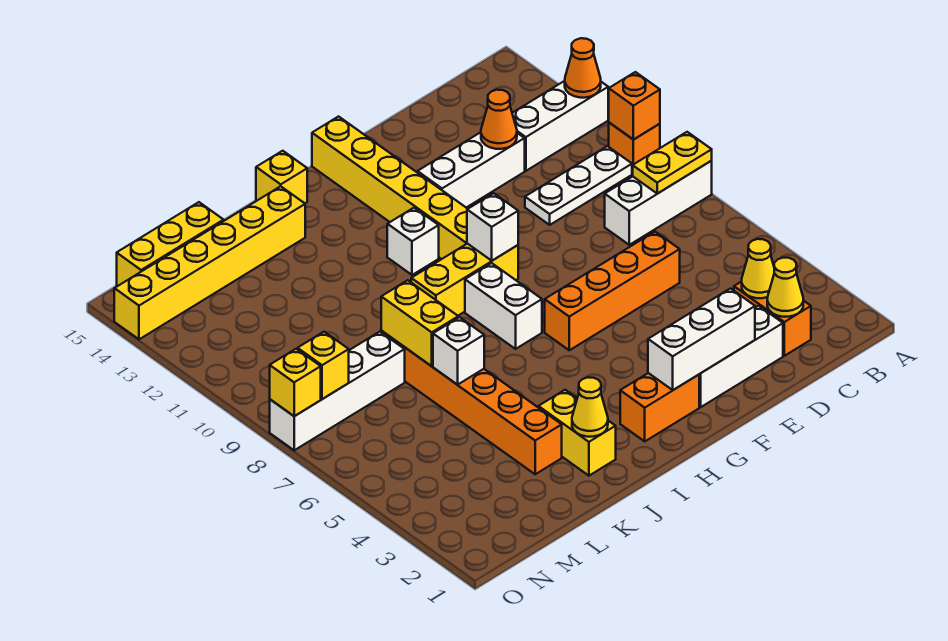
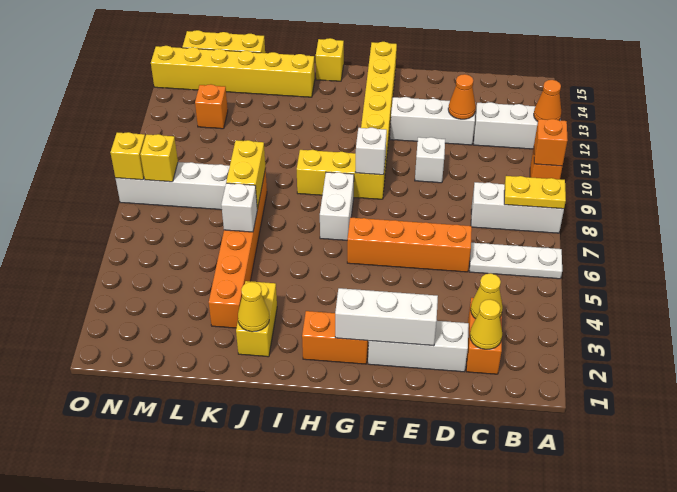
white 1x3 plate [525,146,632,225] -> white 1x3 plate moved to [470,243,562,279]
white 1x1 brick [387,208,439,275] -> white 1x1 brick moved to [415,137,445,183]
none -> orange 1x1 brick [195,84,228,129]

